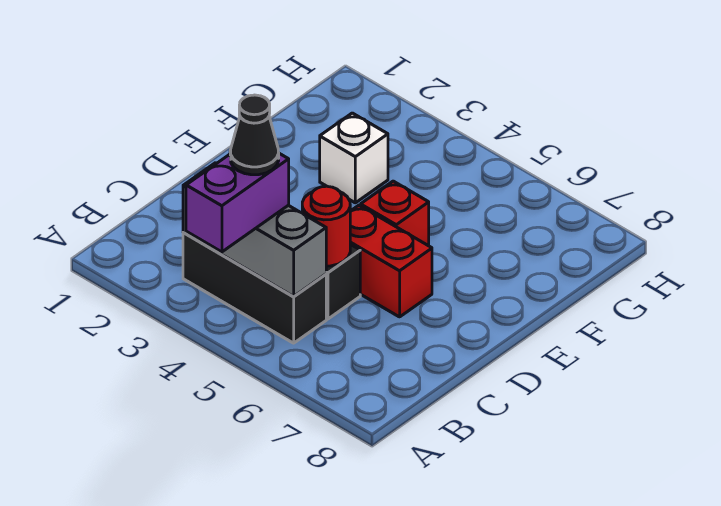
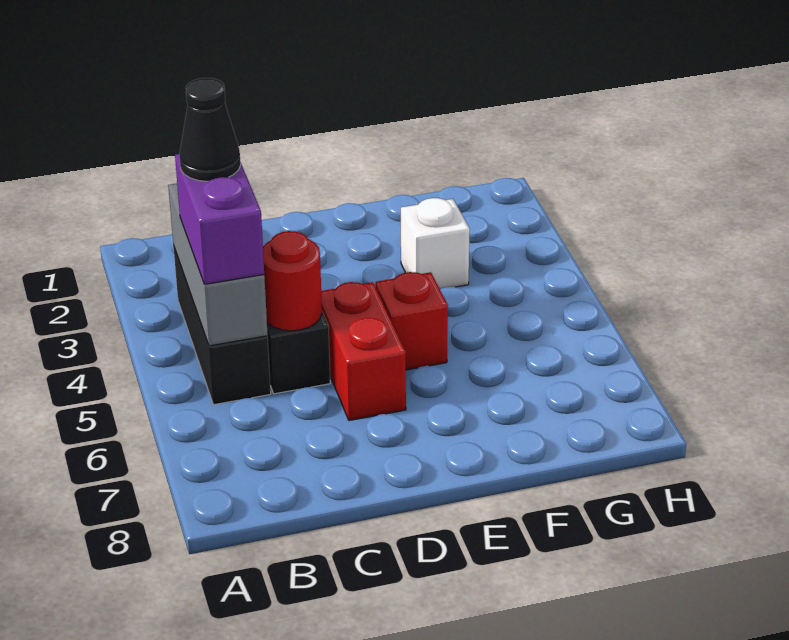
purple 1x2 brick [186,153,289,252] -> purple 1x2 brick turned to [175,154,264,284]

